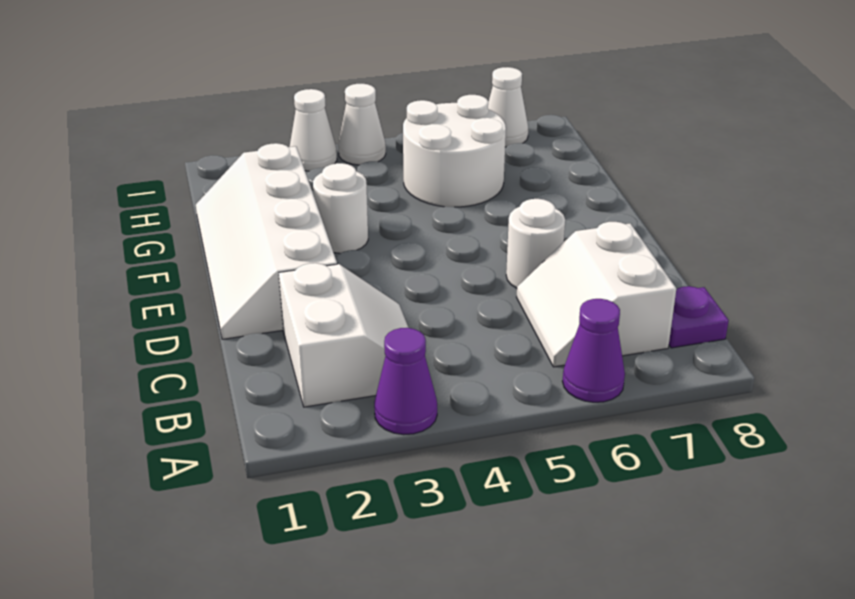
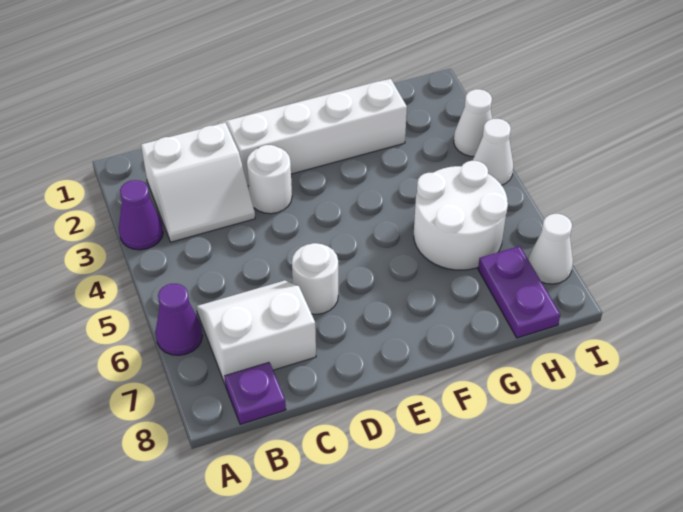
white 1x1 round brick [313,163,368,253] -> white 1x1 round brick moved to [247,145,292,214]
none -> purple 1x2 plate [478,246,560,338]

